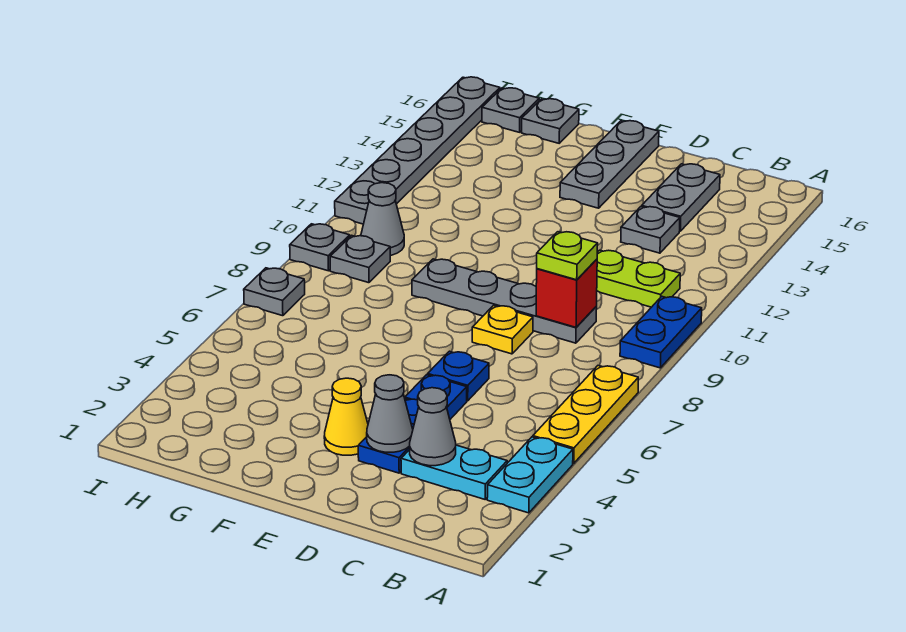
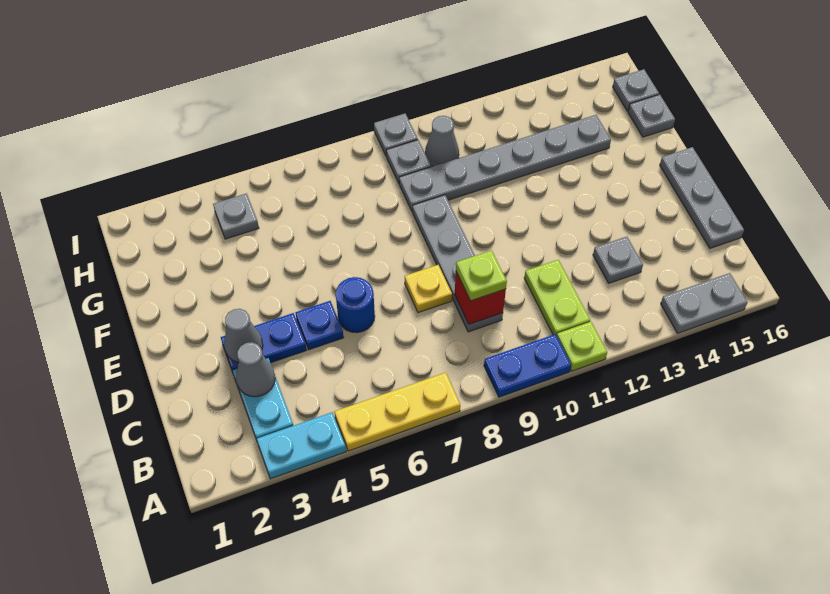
none -> lime 1x1 plate [557,322,607,371]
grey 1x2 plate [642,164,720,231] -> grey 1x2 plate moved to [661,273,748,333]
blue 1x1 plate [428,351,489,401] -> blue 1x1 round brick [336,277,375,333]
yellow 1x1 cone [324,378,368,455] -> none
grey 1x3 plate [560,121,659,208] -> grey 1x3 plate turned to [660,147,744,248]
grey 1x1 plate [244,268,305,316] -> grey 1x1 plate moved to [213,193,259,239]
grey 1x6 plate [335,77,500,224] -> grey 1x6 plate moved to [399,115,611,212]

